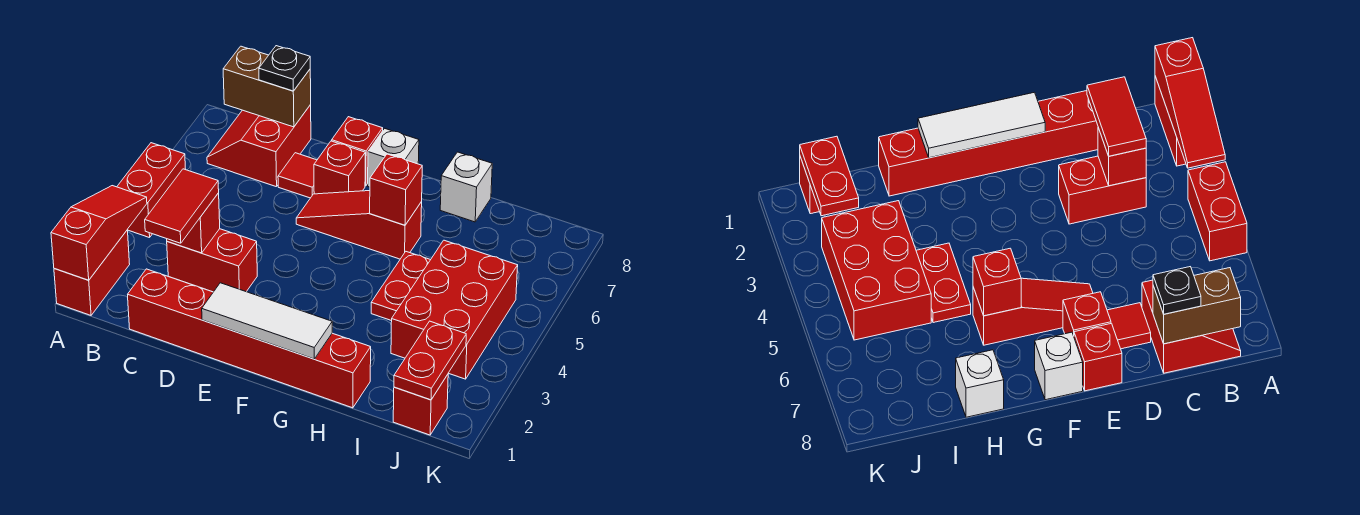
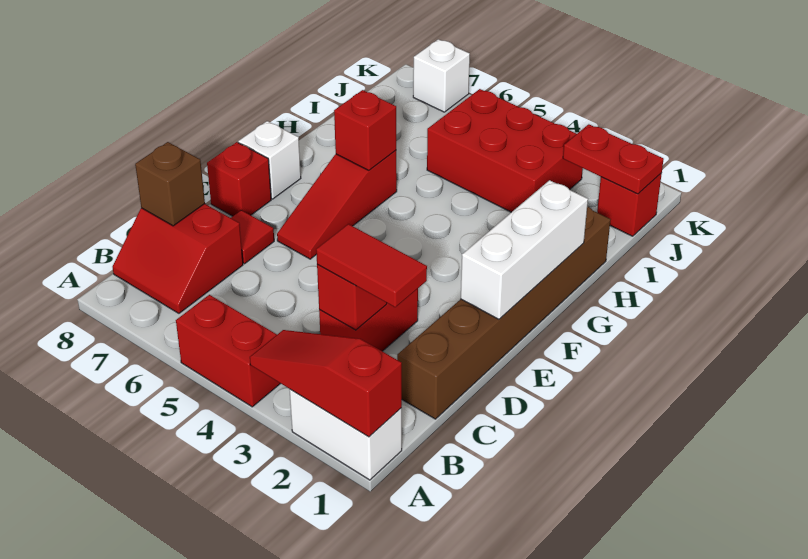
red 1x2 brick [54,230,130,315] -> white 1x2 brick [289,389,402,480]
brown 1x2 brick [223,46,311,127] -> brown 1x1 brick [135,142,205,226]
red 1x6 brick [128,269,371,408] -> brown 1x6 brick [397,206,611,419]
black 1x1 plate [259,46,310,91] -> none
white 1x3 tile [202,283,332,359] -> white 1x3 brick [461,180,588,319]
red 1x1 brick [314,141,365,194] -> none
red 1x2 plate [371,252,430,321] -> none
white 1x1 brick [440,152,492,222] -> white 1x1 brick moved to [413,39,470,112]

